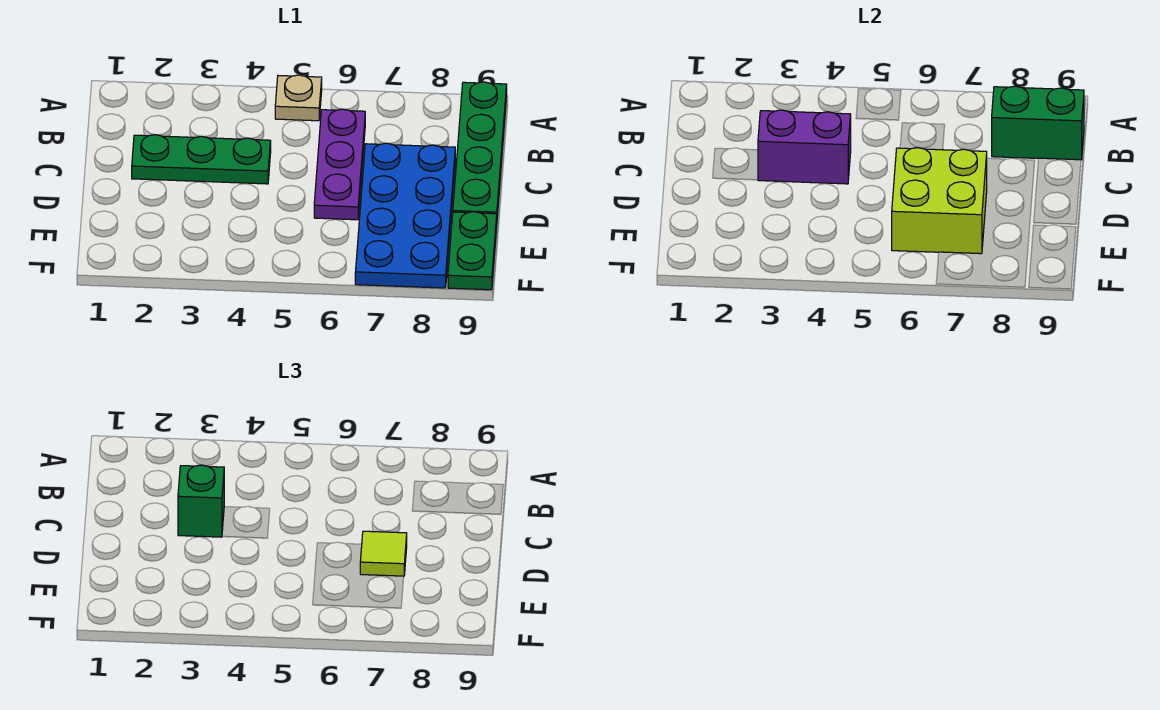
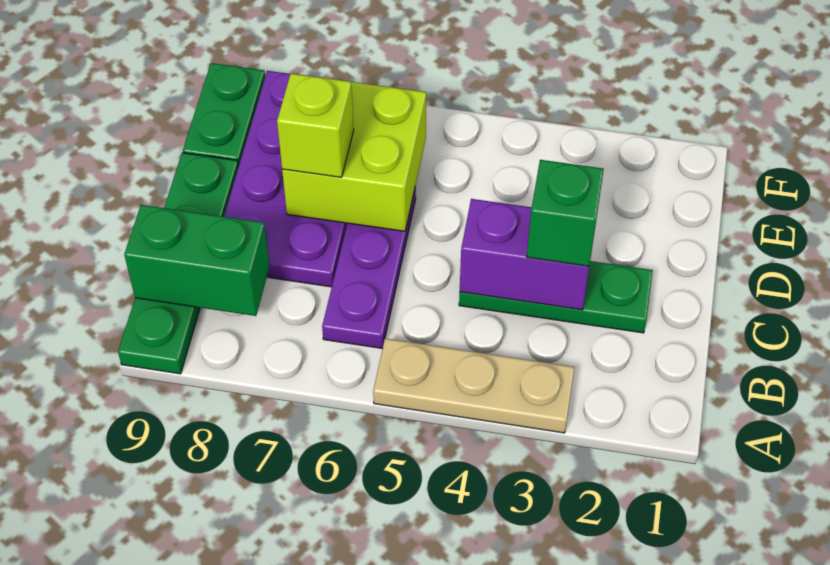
tan 1x1 plate [275,75,322,121] -> tan 1x3 plate [373,339,575,433]
blue 2x4 plate [355,143,455,288] -> purple 2x4 plate [224,71,347,287]
lime 1x1 tile [360,531,407,576] -> lime 1x1 brick [277,74,354,177]

